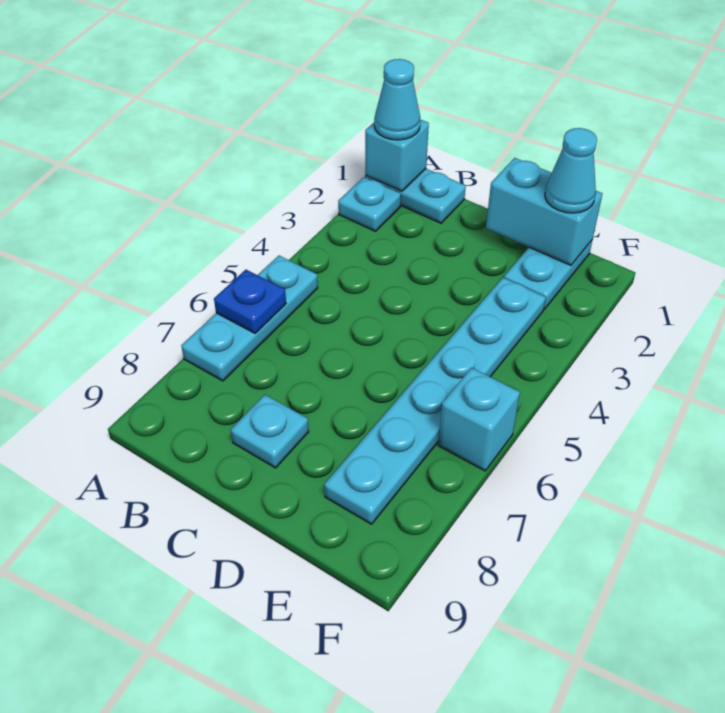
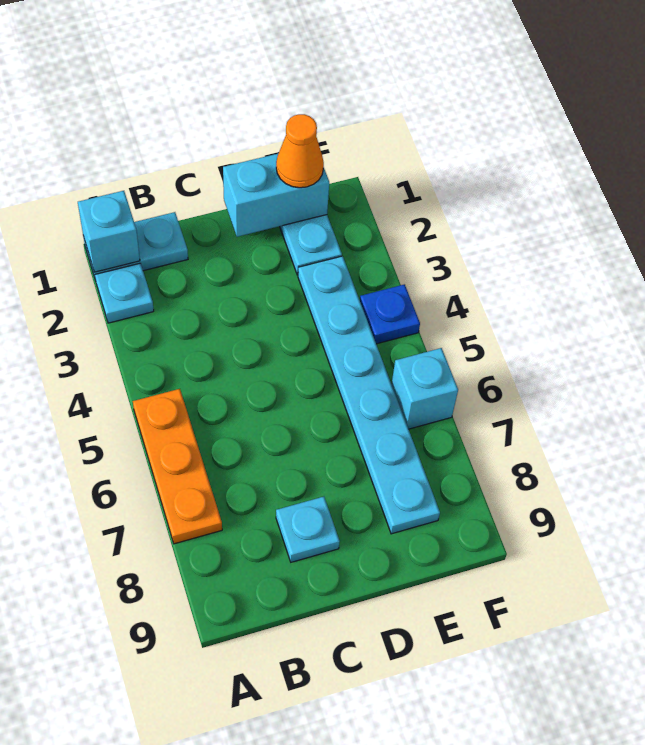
cyan 1x1 cone [374,59,420,140] -> none
cyan 1x3 plate [181,256,318,381] -> orange 1x3 plate [133,389,222,544]
blue 1x1 plate [214,270,286,333] -> blue 1x1 plate moved to [360,284,420,344]
cyan 1x1 cone [545,128,597,213] -> orange 1x1 cone [276,114,324,188]

